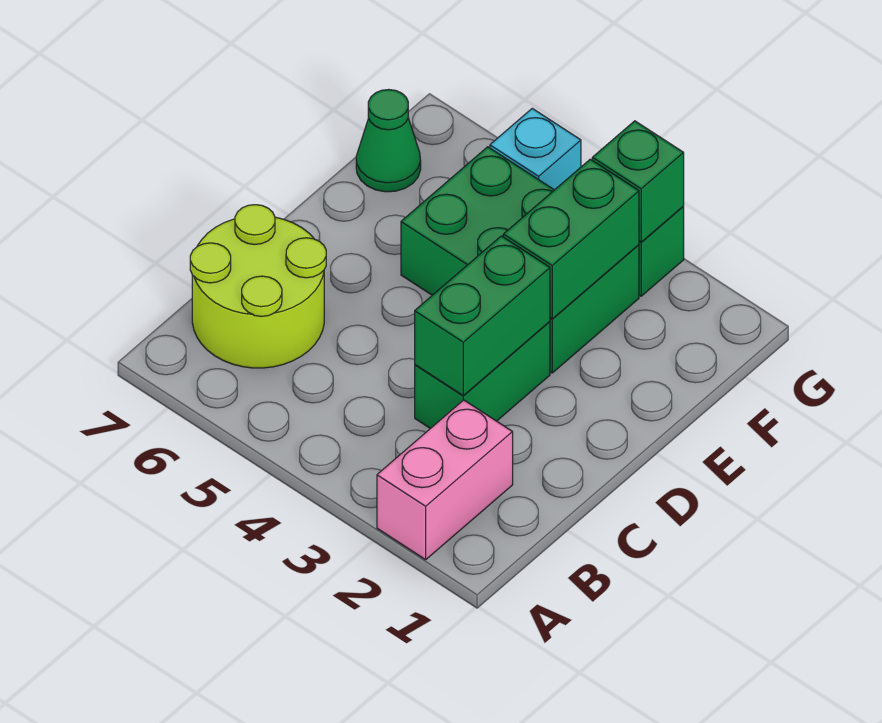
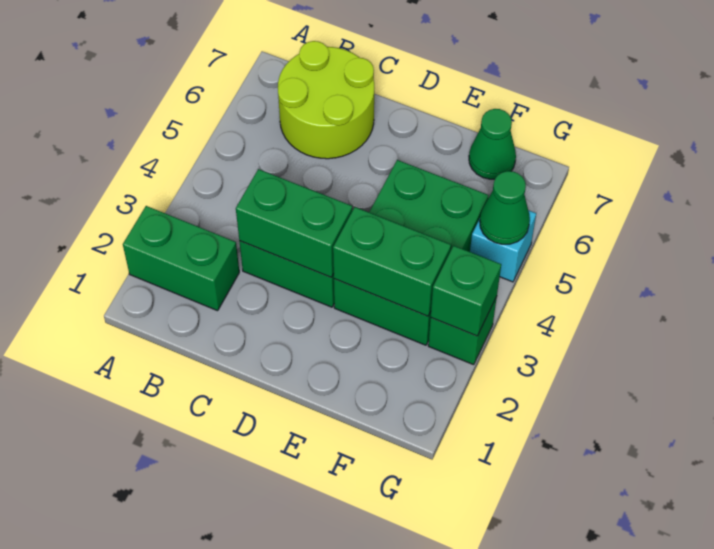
pink 1x2 brick [377,400,513,560] -> green 1x2 brick [123,206,239,311]
none -> green 1x1 cone [480,171,530,244]

